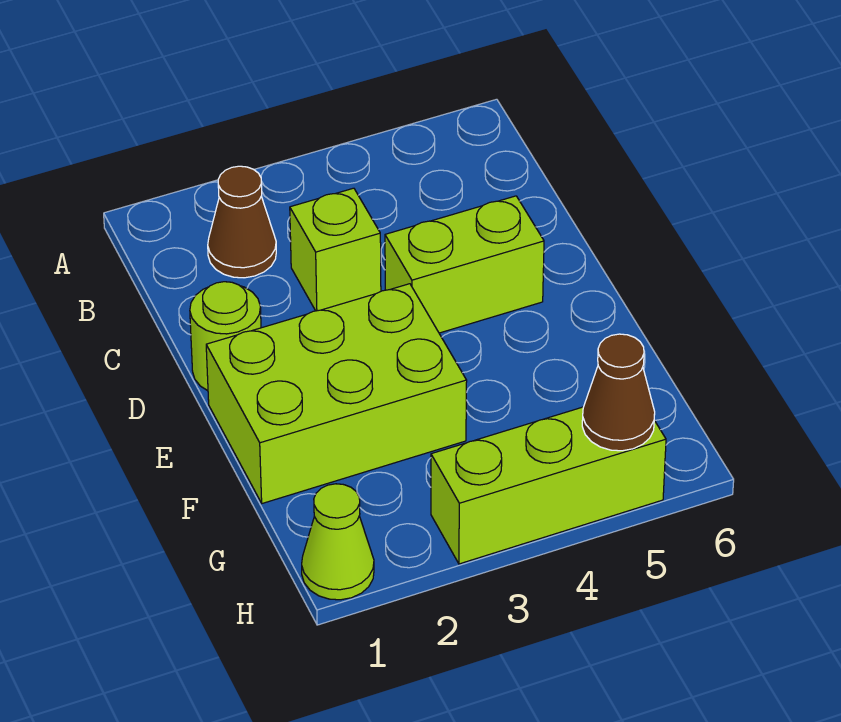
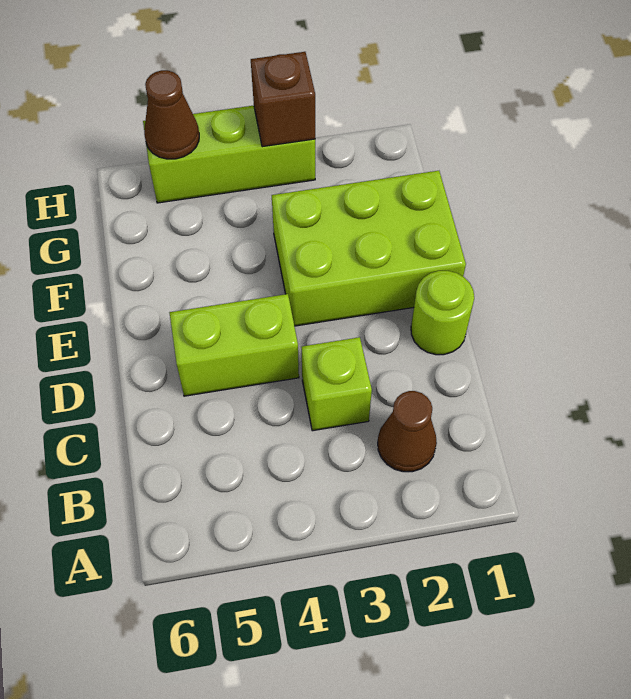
lime 1x1 cone [302,484,374,600] -> none
none -> brown 1x1 brick [251,52,315,147]

